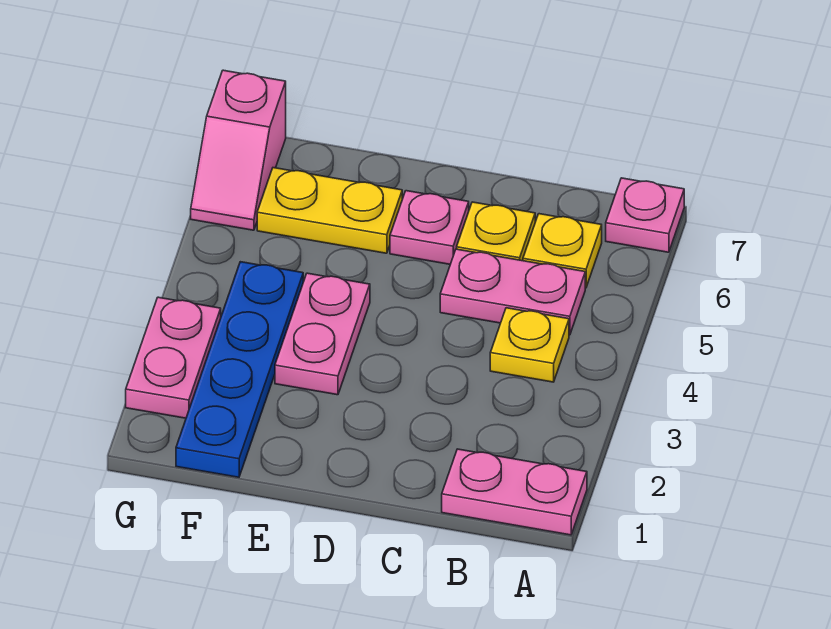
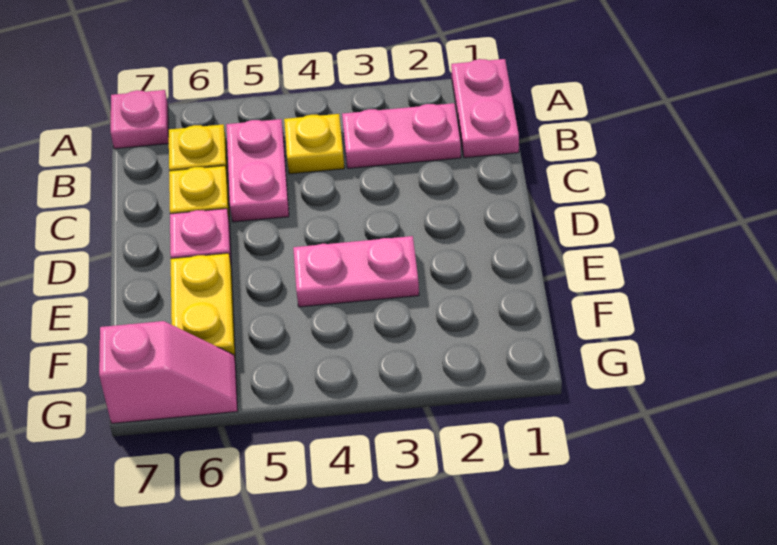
blue 1x4 plate [176,262,303,477] -> none
pink 1x2 plate [126,297,221,418] -> pink 1x2 plate moved to [342,103,461,168]

